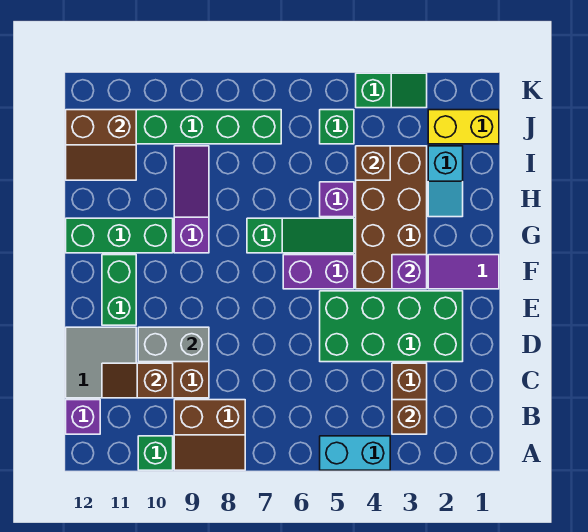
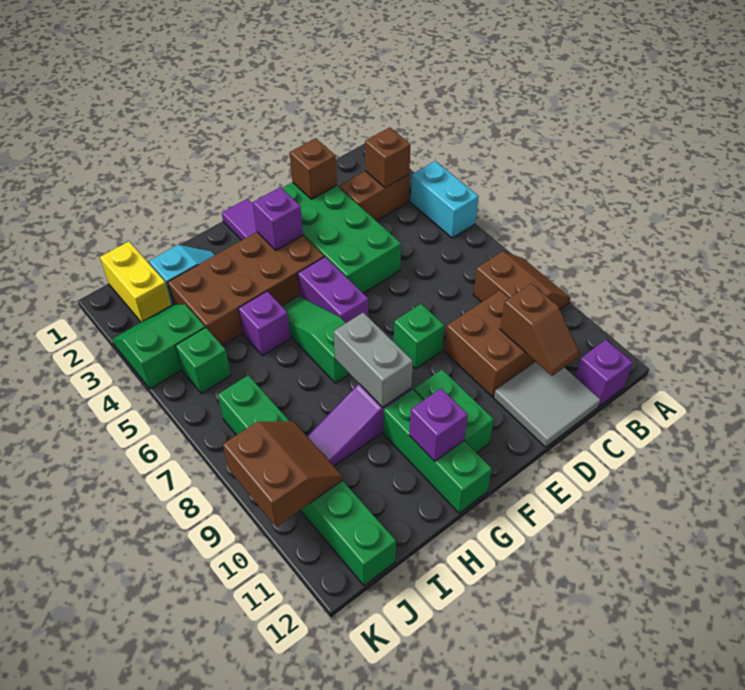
green 1x1 brick [138,436,173,470] -> green 1x1 brick moved to [394,304,444,369]
grey 1x2 brick [138,327,209,362] -> grey 1x2 brick moved to [334,313,413,407]
green 1x2 brick [102,255,136,325] -> green 1x2 brick turned to [414,370,494,453]
none -> purple 1x1 brick [409,389,468,461]
brown 1x1 brick [356,146,390,180] -> brown 1x1 brick moved to [290,138,337,199]
brown 2x2 slope [66,110,136,180] -> brown 2x2 slope moved to [223,421,343,527]
green 1x2 slope [356,73,427,108] -> green 2x2 slope [112,304,205,389]

